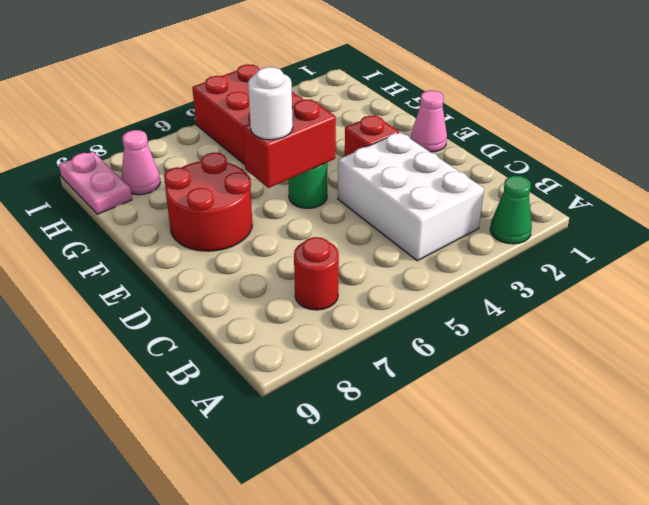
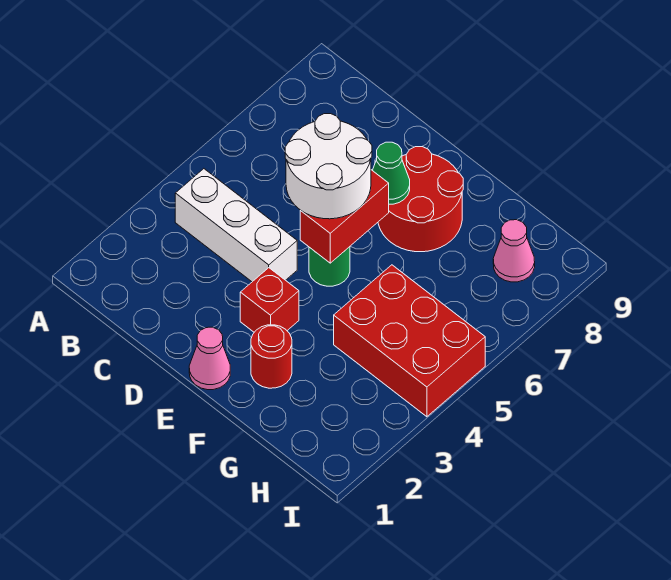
green 1x1 cone [490,176,532,244] -> green 1x1 cone moved to [372,142,410,204]
white 2x3 brick [338,132,484,261] -> white 1x3 brick [175,169,297,282]
red 1x1 round brick [294,237,339,310] -> red 1x1 round brick moved to [251,325,292,388]
white 1x1 round brick [248,67,293,140] -> white 2x2 round brick [285,114,372,219]
pink 1x2 plate [59,152,132,214] -> none

